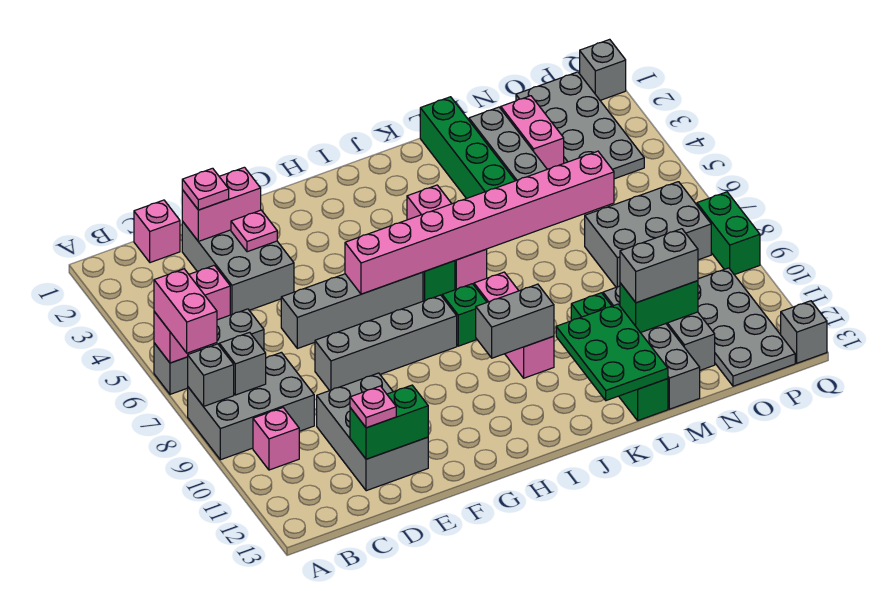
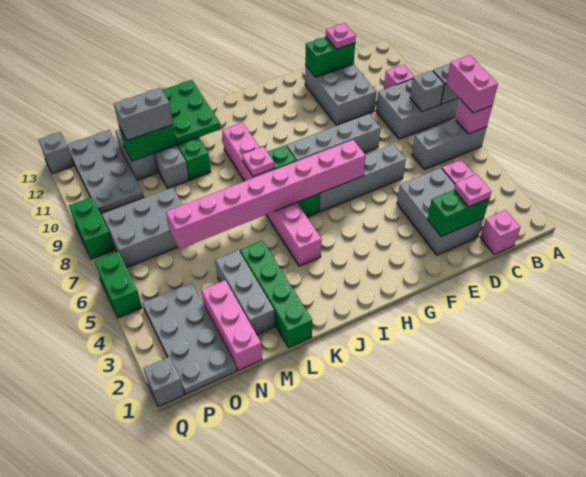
pink 1x2 brick [182,167,261,241] -> green 1x2 brick [428,190,489,237]
pink 1x1 plate [231,210,277,252] -> pink 1x1 plate moved to [242,147,274,176]
grey 1x2 brick [476,284,554,358] -> none
pink 1x2 brick [501,96,564,169] -> pink 1x3 brick [202,280,262,371]
none -> green 1x2 brick [94,252,142,318]

